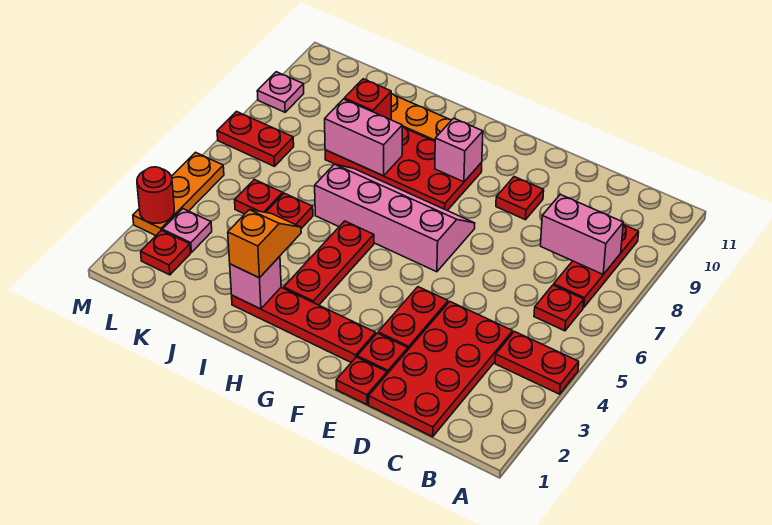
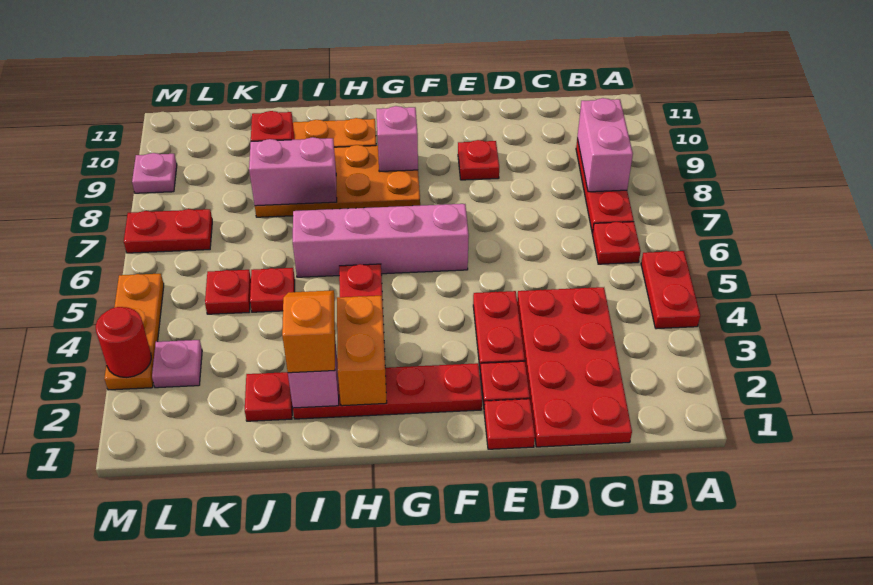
red 1x2 plate [495,332,579,394] -> red 1x2 plate turned to [641,251,700,329]
pink 1x2 brick [541,194,623,274] -> pink 1x2 brick turned to [577,98,633,192]
red 2x4 plate [325,127,482,210] -> orange 2x4 plate [255,145,420,217]
none -> orange 1x2 brick [337,296,387,406]
red 1x1 plate [141,230,190,275] -> red 1x1 plate moved to [245,372,292,421]

